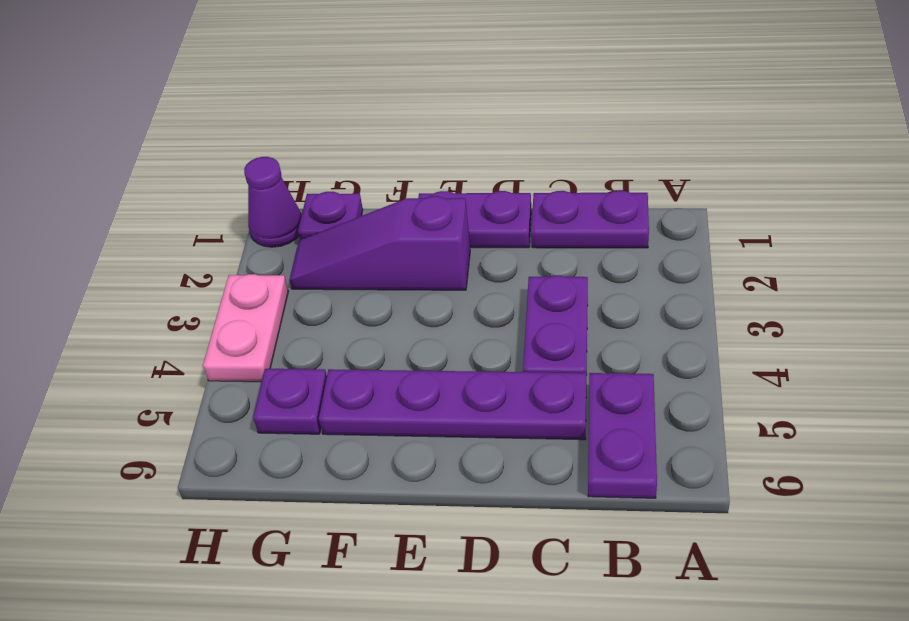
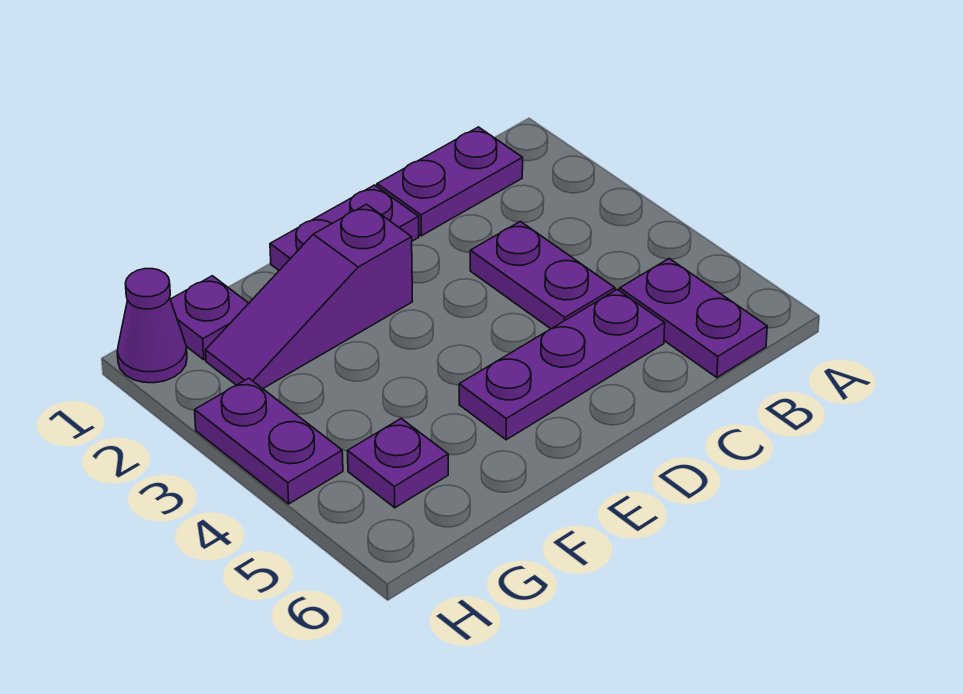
purple 1x4 plate [319,369,586,440] -> purple 1x3 plate [459,289,665,440]
pink 1x2 plate [203,274,289,382] -> purple 1x2 plate [195,378,343,504]

